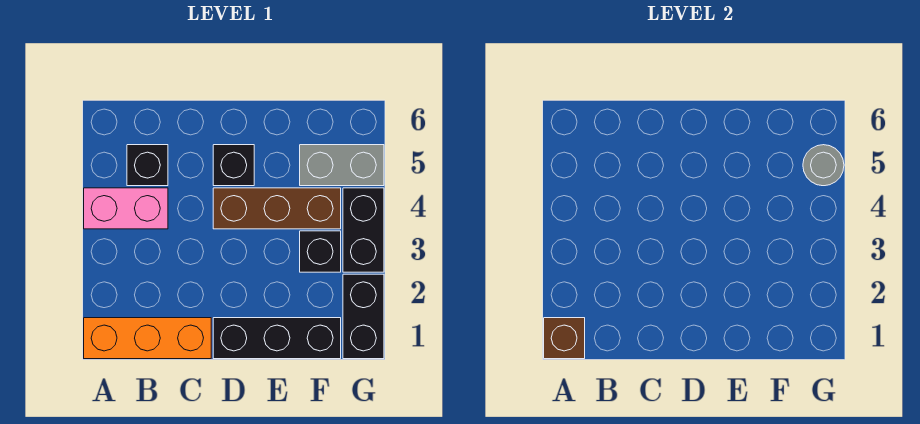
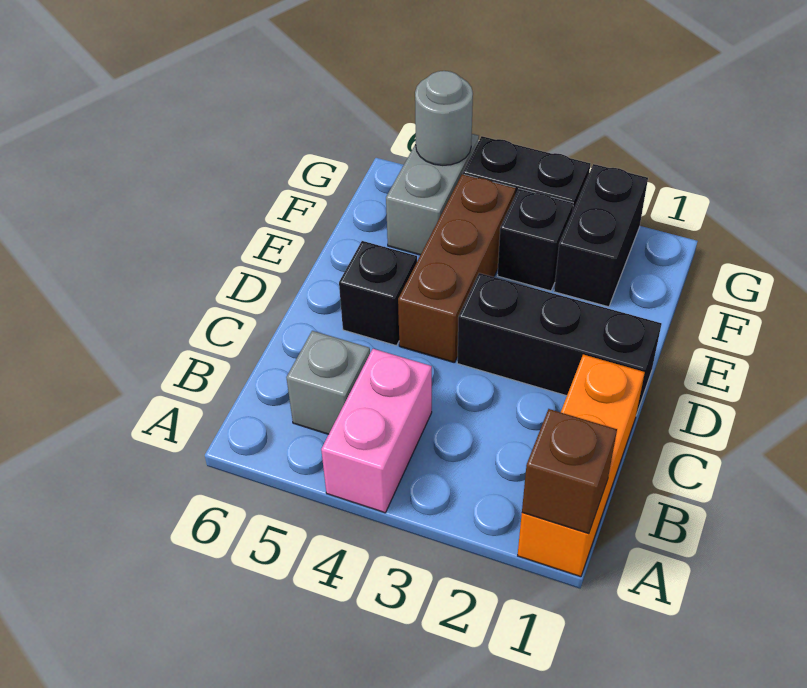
black 1x1 brick [127,145,168,186] -> grey 1x1 brick [286,331,370,434]
black 1x3 brick [213,318,341,359] -> black 1x3 brick turned to [457,273,662,415]
black 1x2 brick [343,274,384,359] -> black 1x2 brick turned to [554,164,648,307]

